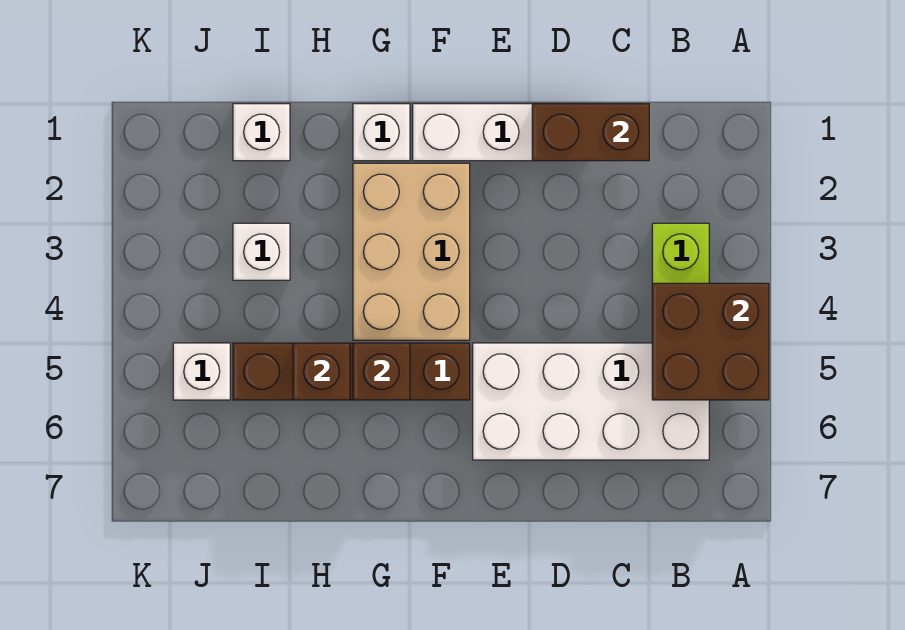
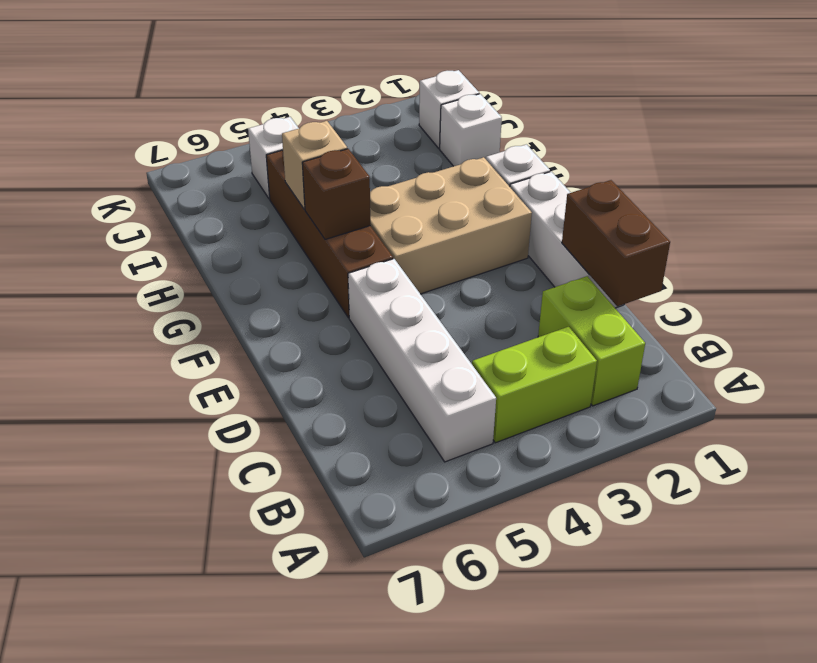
brown 2x2 brick [652,283,769,400] -> none
none -> lime 1x2 brick [538,276,645,406]
white 2x4 brick [473,343,709,460] -> white 1x4 brick [348,259,496,462]
brown 1x1 brick [293,343,350,400] -> tan 1x1 brick [282,121,347,209]
white 1x1 brick [233,223,290,280] -> white 1x1 brick moved to [419,70,479,148]

